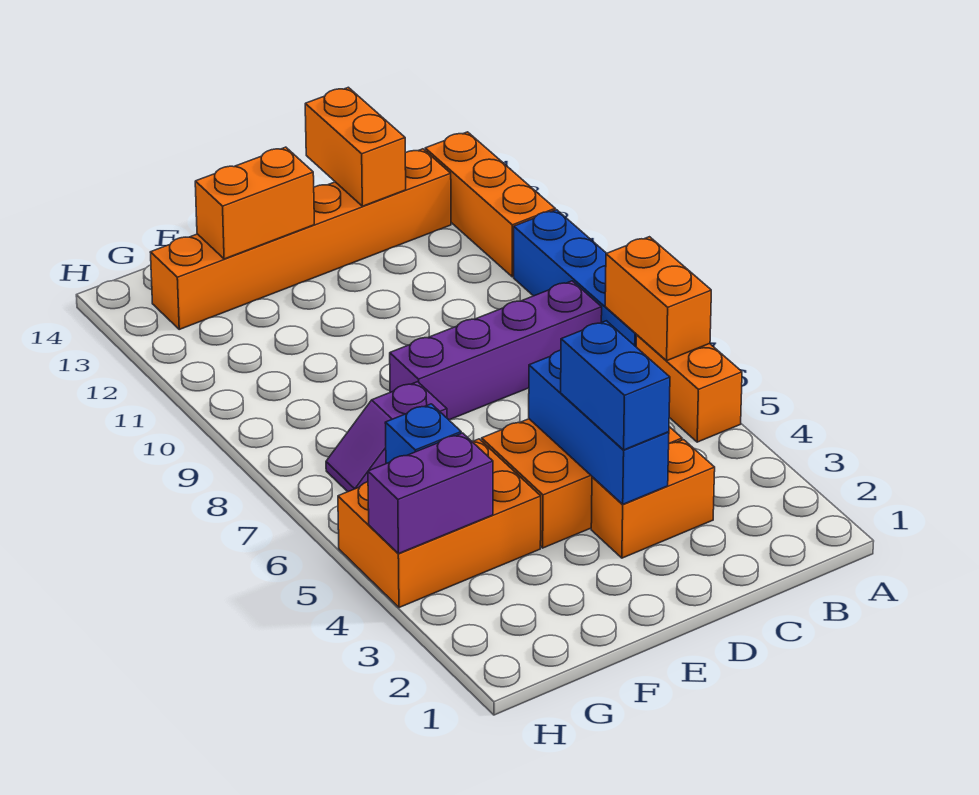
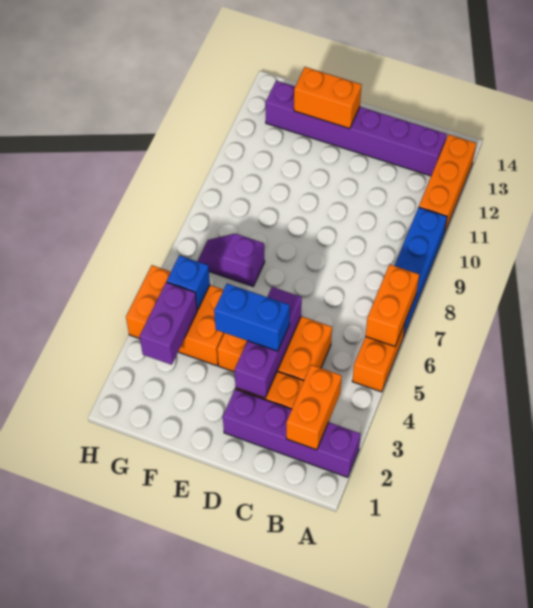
purple 1x4 brick [390,281,602,420] -> purple 1x4 brick moved to [223,389,361,477]
orange 1x6 brick [150,149,451,329] -> purple 1x6 brick [266,81,447,176]
orange 1x2 brick [305,87,406,206] -> orange 1x2 brick moved to [286,365,342,450]
blue 1x3 brick [529,350,669,504] -> purple 1x3 brick [234,287,302,398]
blue 1x2 brick [561,321,670,450] -> blue 1x2 brick turned to [214,284,290,351]
purple 1x2 brick [368,433,493,554] -> purple 1x2 brick turned to [140,282,197,365]

